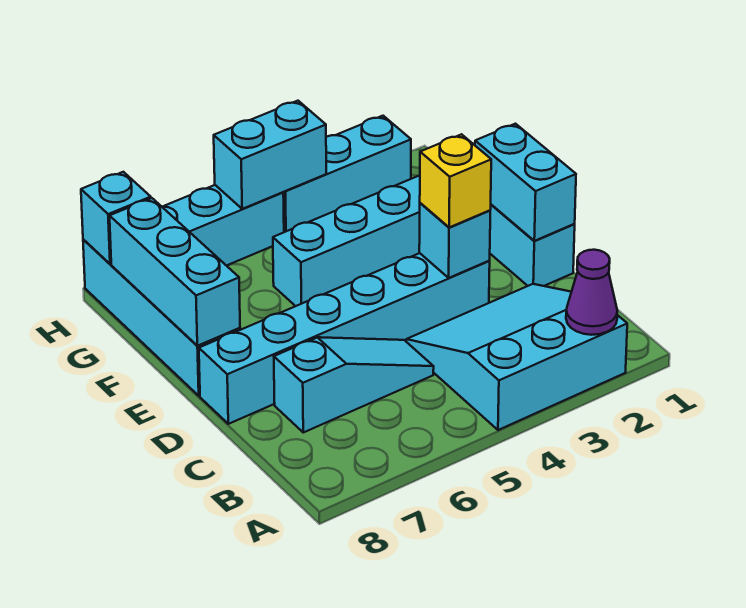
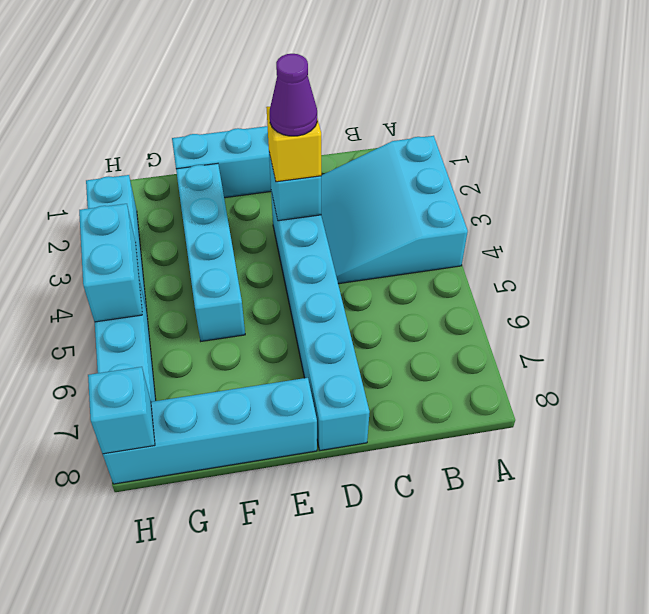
purple 1x1 cone [566,250,617,335] -> purple 1x1 cone moved to [270,54,317,136]
cyan 1x3 slope [274,337,434,432] -> none
cyan 1x2 brick [475,124,576,241] -> none
cyan 1x3 brick [110,198,240,346] -> none

